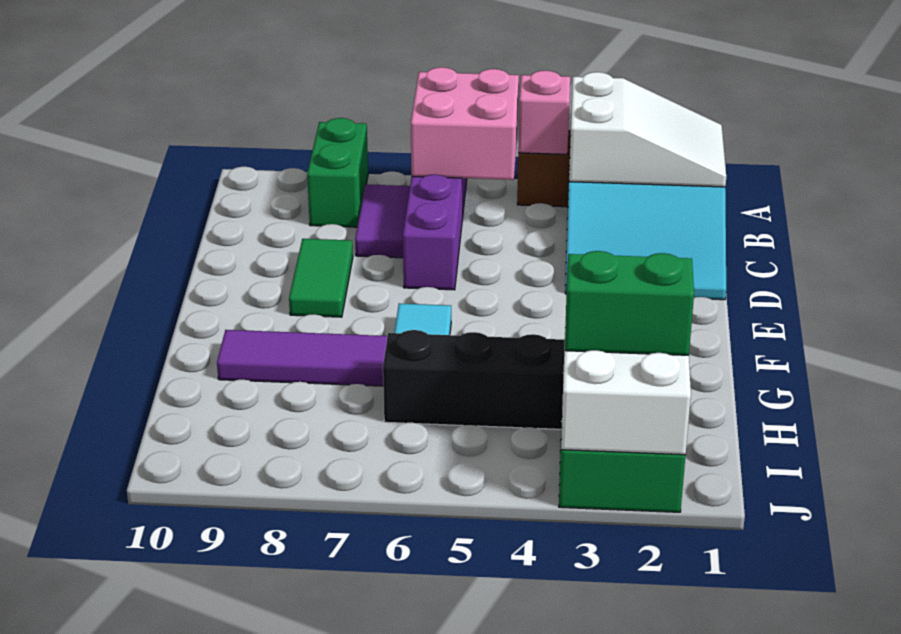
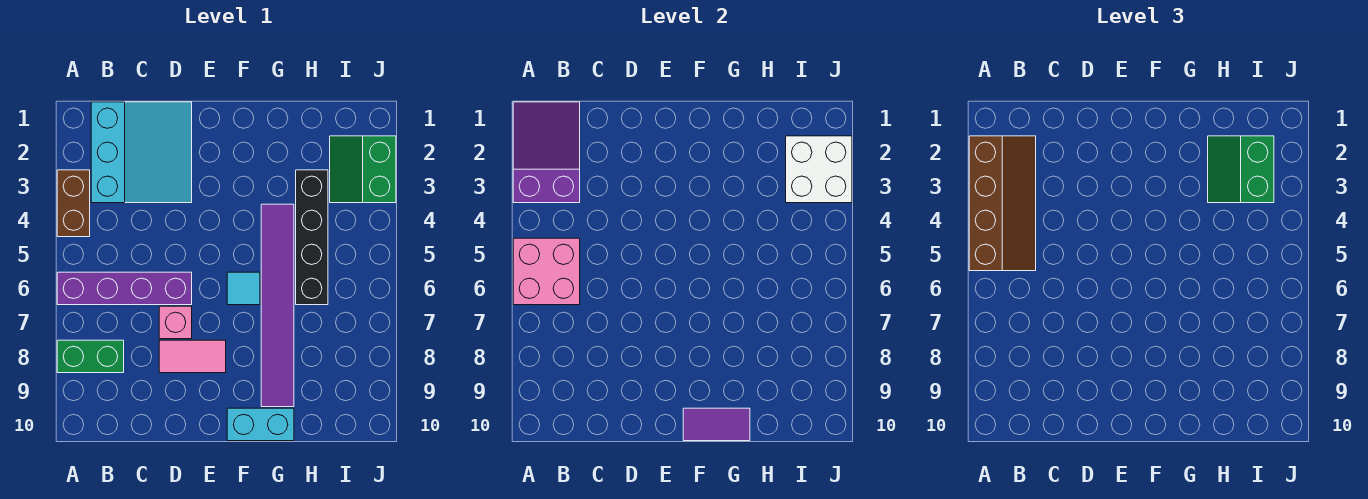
white 2x3 slope [569,72,726,187] -> purple 2x3 slope [513,102,580,203]
none -> brown 2x4 slope [969,136,1036,271]
pink 1x1 brick [518,71,570,154] -> pink 1x1 brick moved to [159,306,192,339]
purple 1x2 tile [355,185,410,258] -> purple 1x2 tile moved to [683,408,750,441]
green 1x2 tile [289,239,353,317] -> pink 1x2 tile [159,340,226,373]
none -> cyan 1x2 brick [227,408,294,441]

